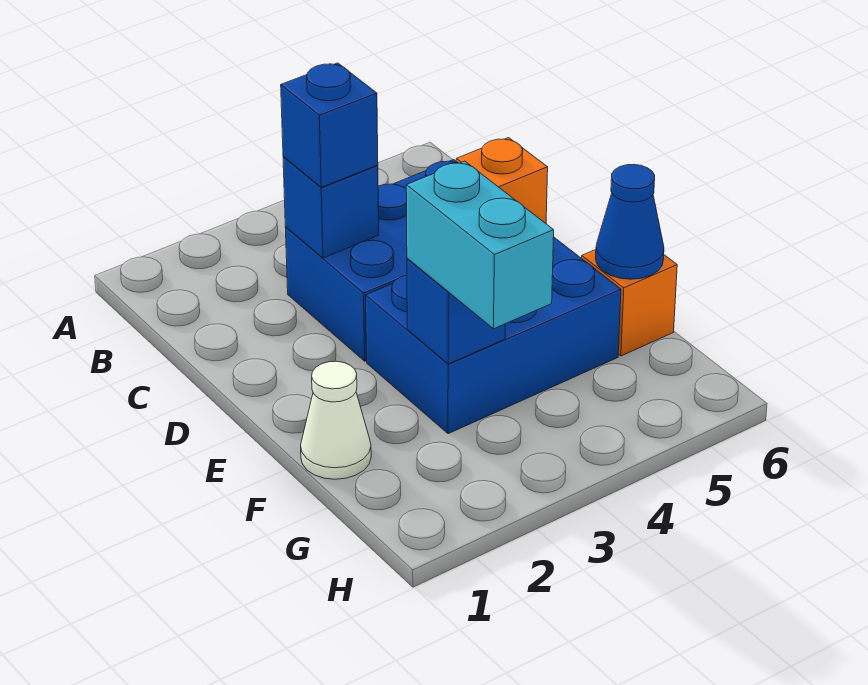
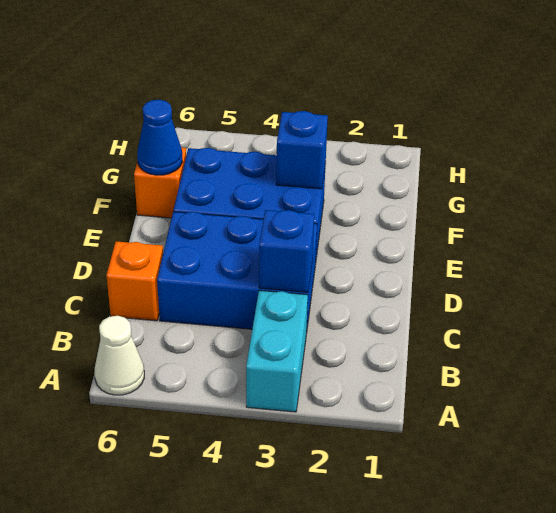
blue 1x1 brick [281,63,378,187] -> none
white 1x1 cone [301,361,371,479] -> white 1x1 cone moved to [94,316,144,395]
cyan 1x2 brick [406,161,554,329] -> cyan 1x2 brick moved to [246,290,308,412]

